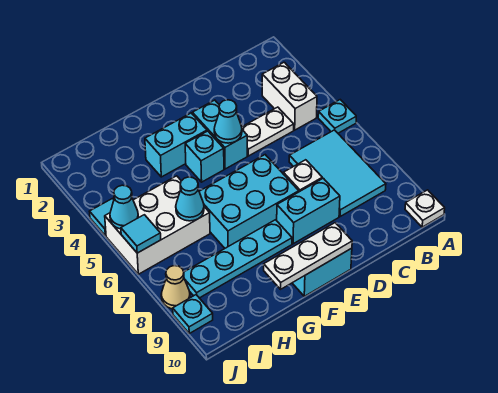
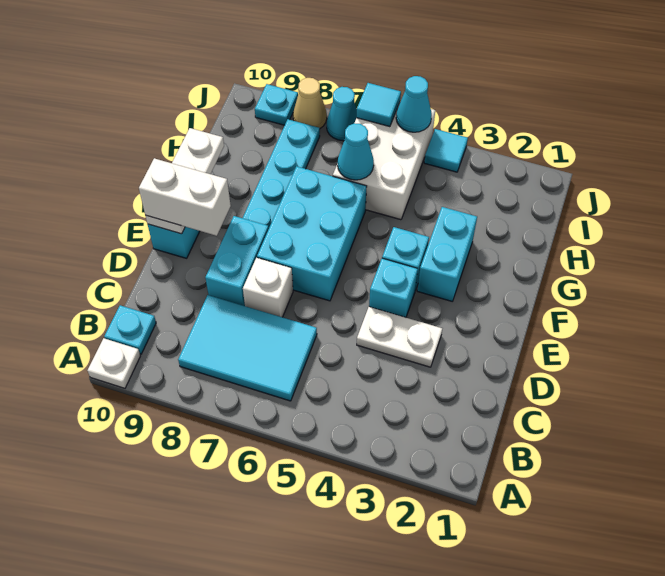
cyan 1x1 plate [318,100,356,133] -> cyan 1x1 plate moved to [104,305,156,354]
white 1x2 brick [262,62,317,130] -> white 1x2 brick moved to [139,158,231,236]
white 1x2 plate [242,107,294,156] -> white 1x2 plate turned to [357,307,442,367]
cyan 1x2 brick [192,100,247,169] -> cyan 1x1 brick [369,259,418,317]
cyan 1x1 cone [214,100,242,143] -> cyan 1x1 cone moved to [327,87,357,141]

